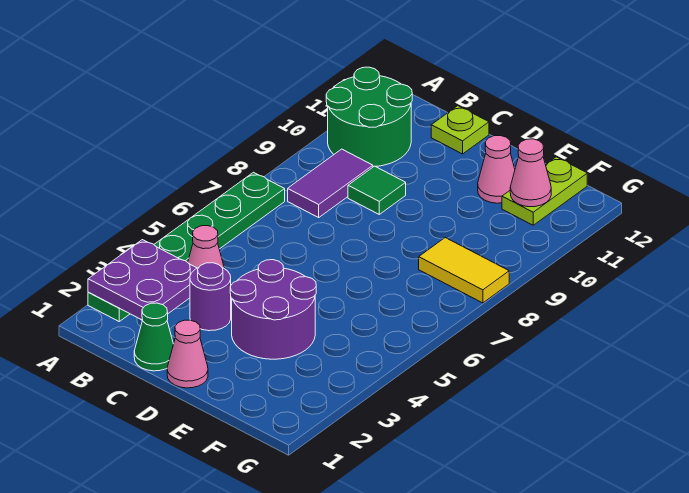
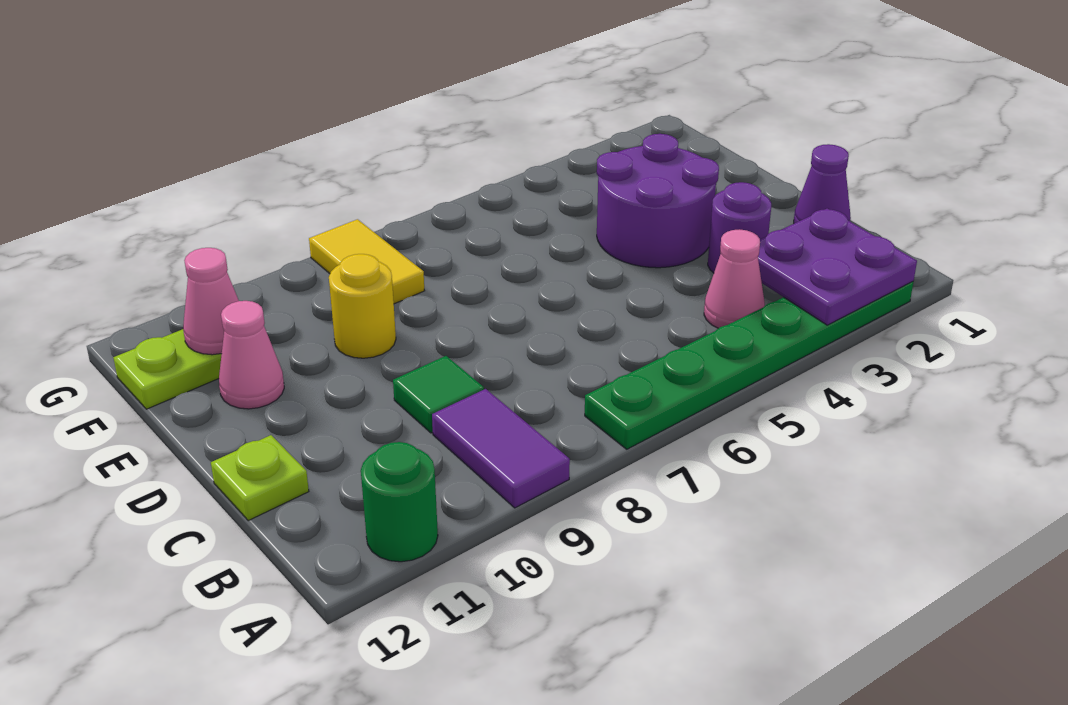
green 2x2 round brick [326,67,412,167] -> green 1x1 round brick [361,442,438,562]
purple 1x2 tile [288,149,373,217] -> purple 1x2 tile turned to [432,389,570,508]
green 1x1 cone [134,303,173,371] -> purple 1x1 cone [794,144,851,223]
pink 1x1 cone [167,320,208,388] -> none
none -> yellow 1x1 round brick [329,254,396,358]

